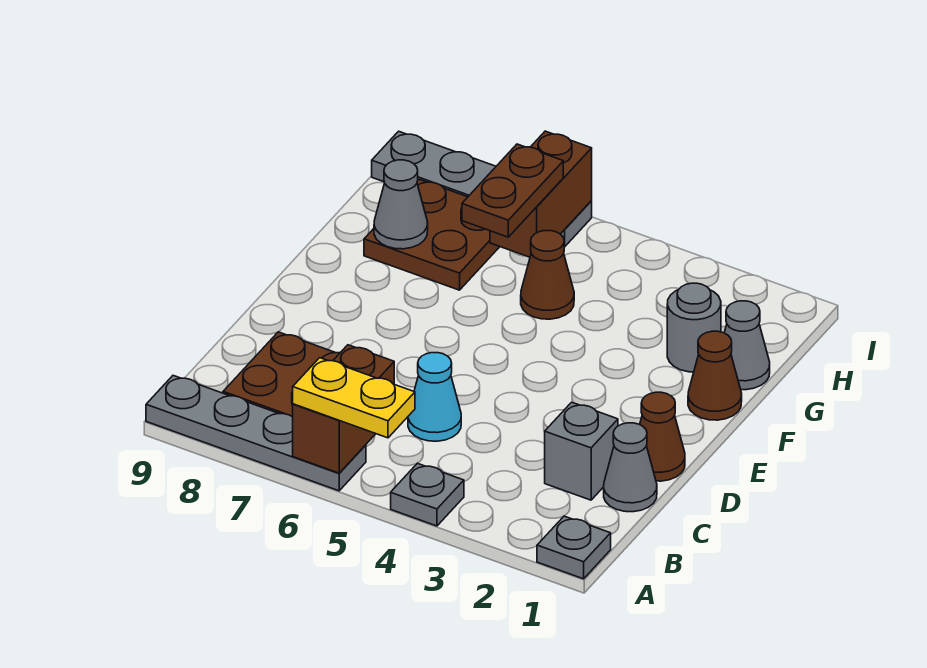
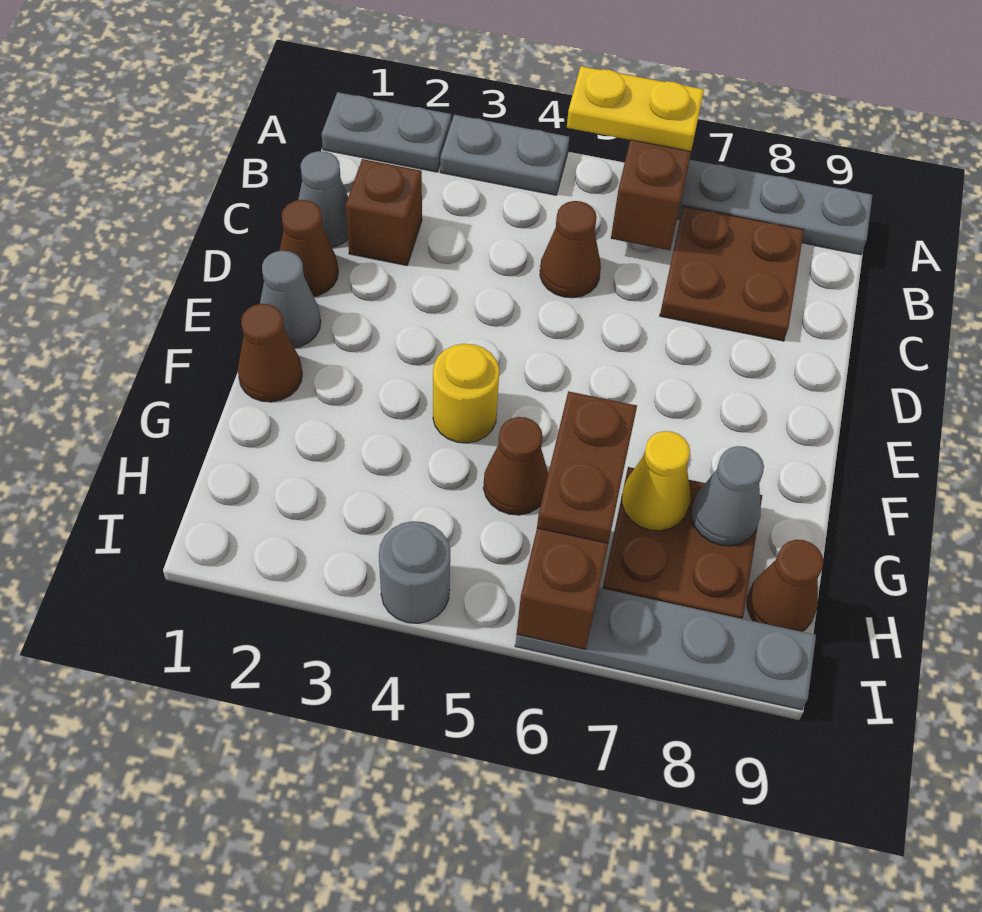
grey 1x1 plate [537,516,611,579] -> grey 1x2 plate [322,92,451,172]
grey 1x1 plate [391,463,464,526] -> grey 1x2 plate [440,115,569,195]
grey 1x1 brick [545,402,618,500] -> brown 1x1 brick [346,159,422,266]
cyan 1x1 cone [408,353,461,441] -> brown 1x1 cone [540,201,601,298]
none -> yellow 1x1 round brick [433,344,500,443]
grey 1x1 cone [724,301,770,390] -> grey 1x1 cone moved to [260,251,321,348]
grey 1x1 round brick [667,283,721,372] -> grey 1x1 round brick moved to [379,521,450,623]
none -> yellow 1x1 cone [622,431,690,531]
none -> brown 1x1 cone [747,540,824,632]

